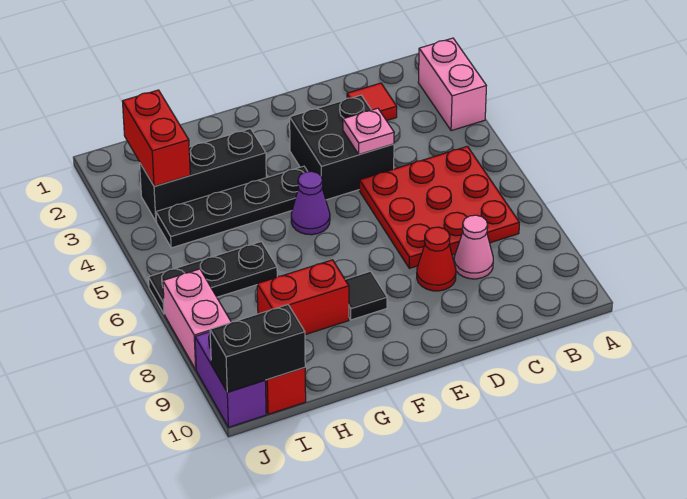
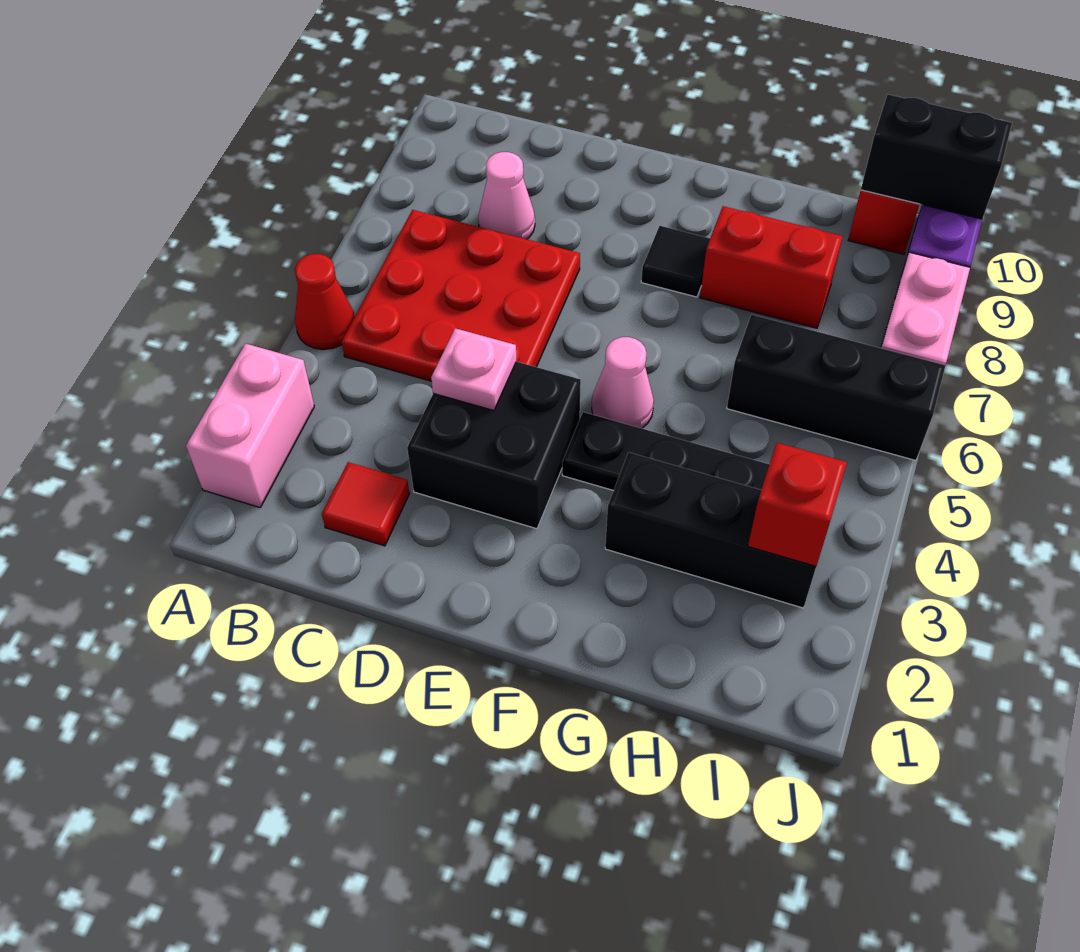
red 1x1 cone [417,227,456,291] -> red 1x1 cone moved to [295,254,355,350]
purple 1x1 cone [291,171,330,235] -> pink 1x1 cone [592,337,654,428]
black 1x3 plate [148,242,277,314] -> black 1x3 brick [727,315,946,461]
red 1x2 brick [122,90,190,186] -> red 1x1 brick [748,443,847,566]

